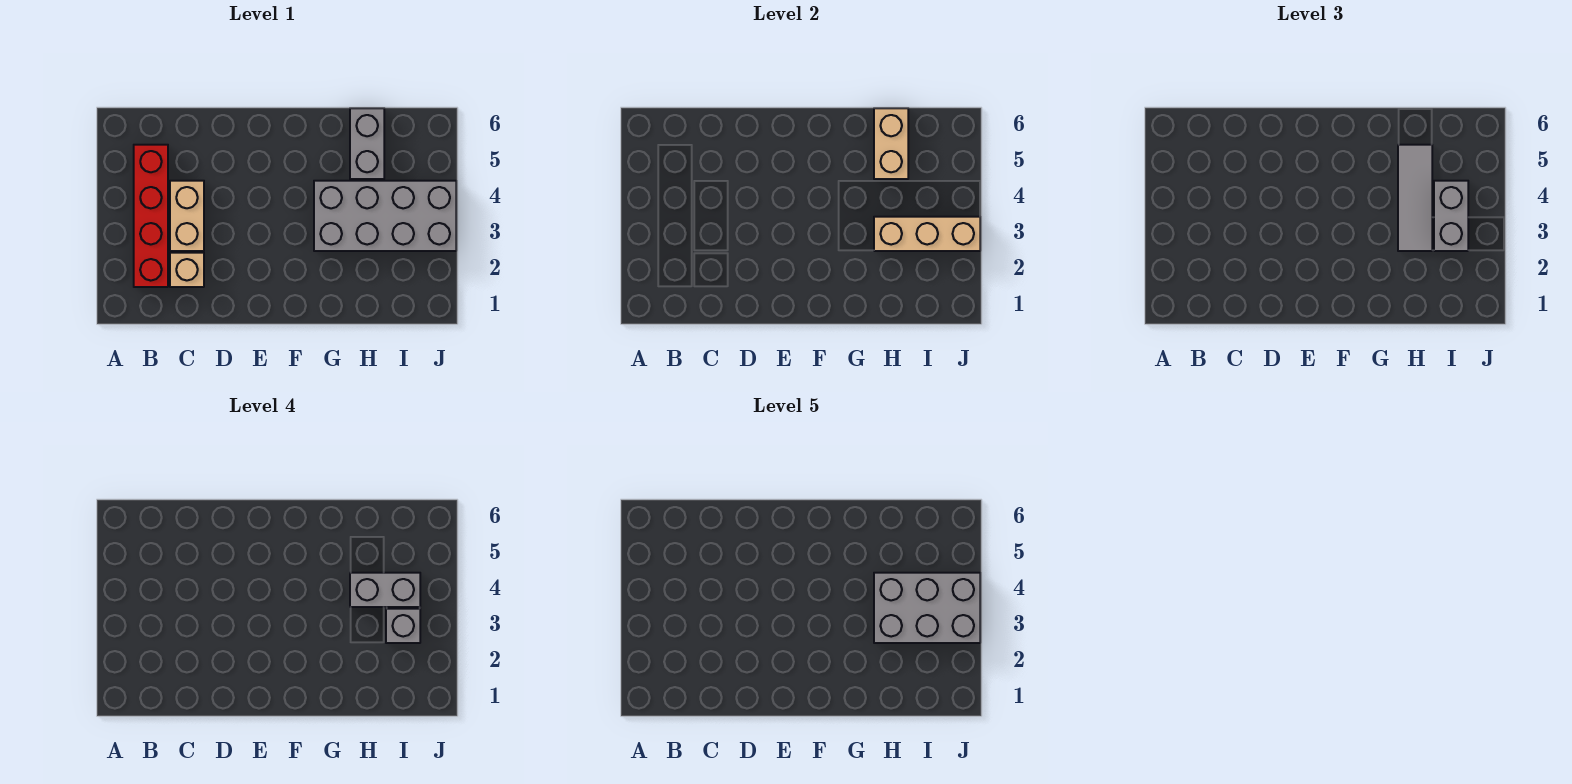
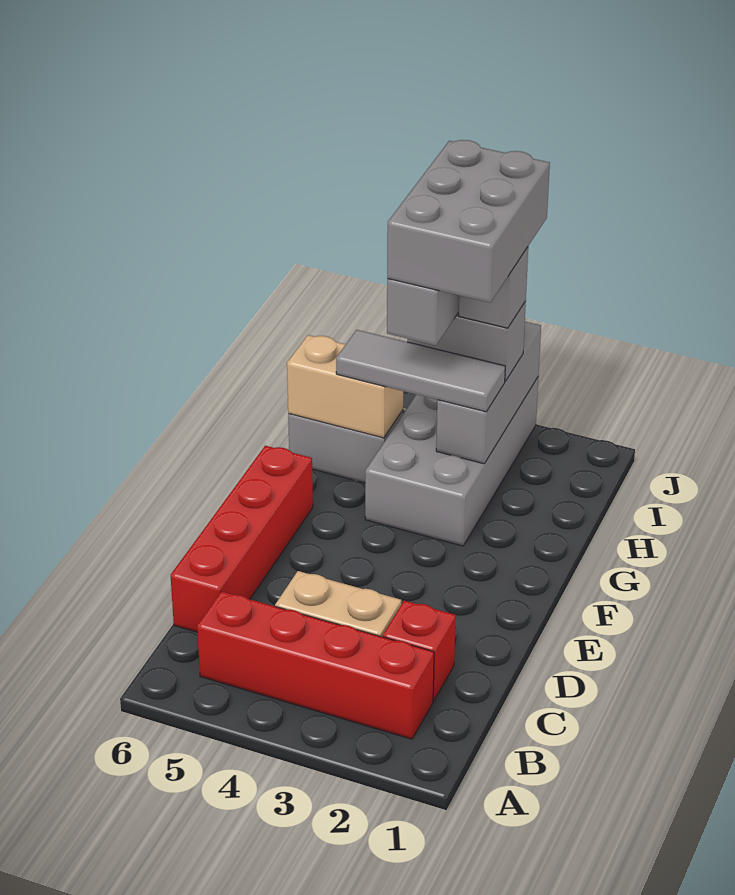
tan 1x1 brick [170,253,204,287] -> red 1x1 brick [383,601,456,701]
none -> red 1x4 brick [171,446,313,632]
tan 1x3 brick [874,217,980,251] -> grey 1x3 brick [436,322,541,464]

